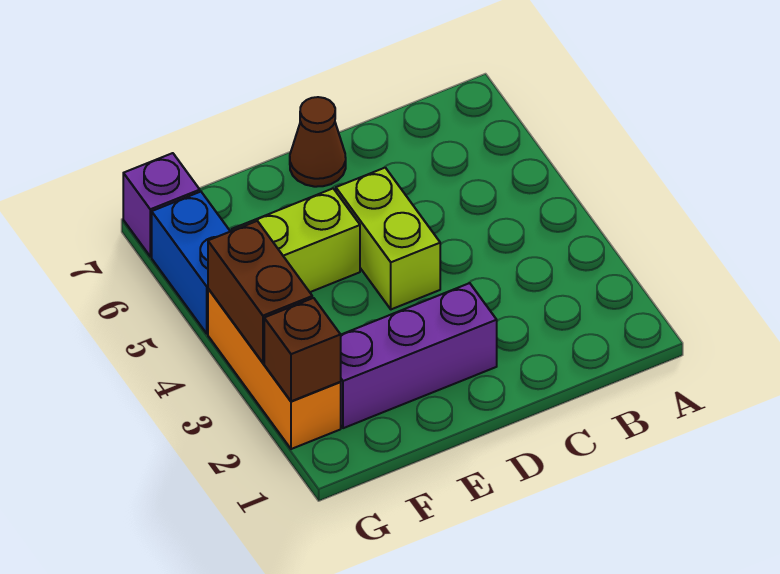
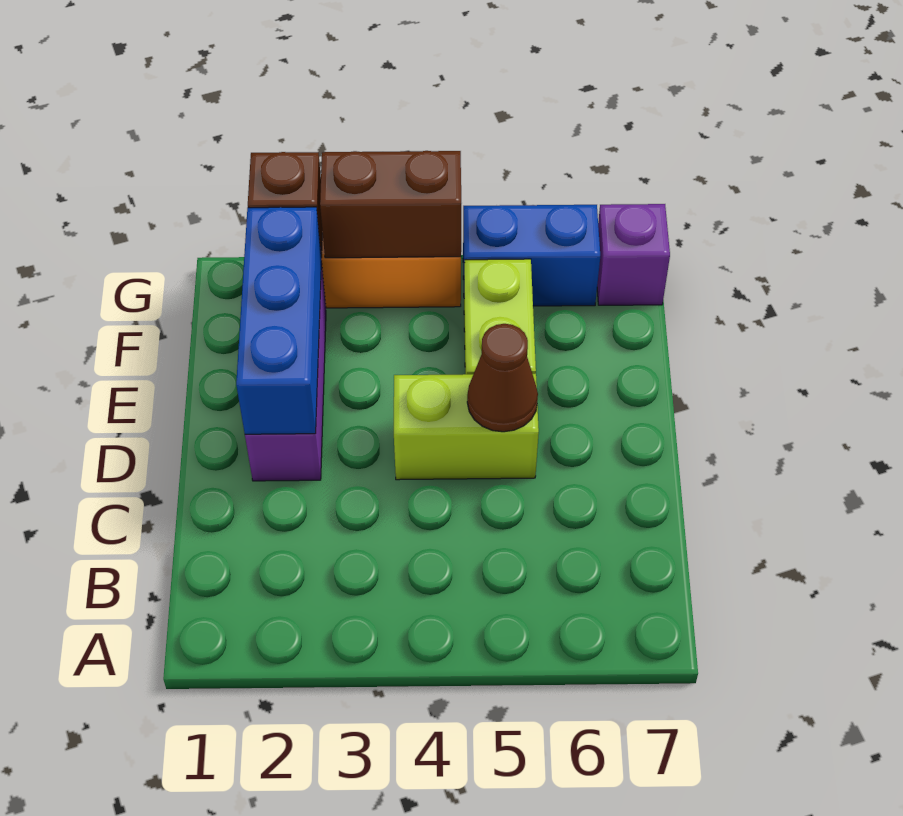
none -> blue 1x3 brick [236,207,321,434]
brown 1x1 cone [290,97,346,187] -> brown 1x1 cone moved to [467,324,538,432]

